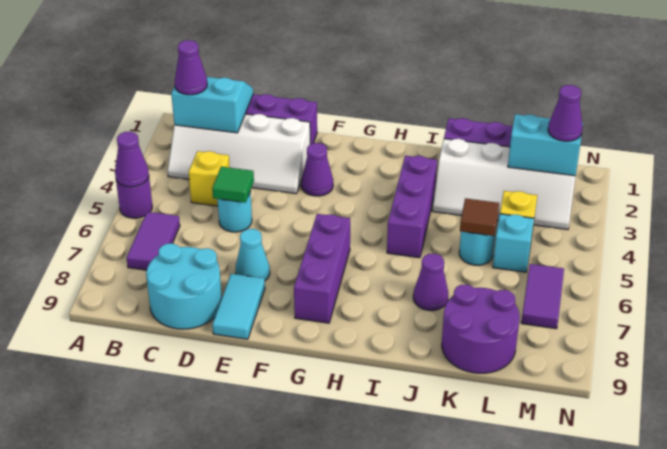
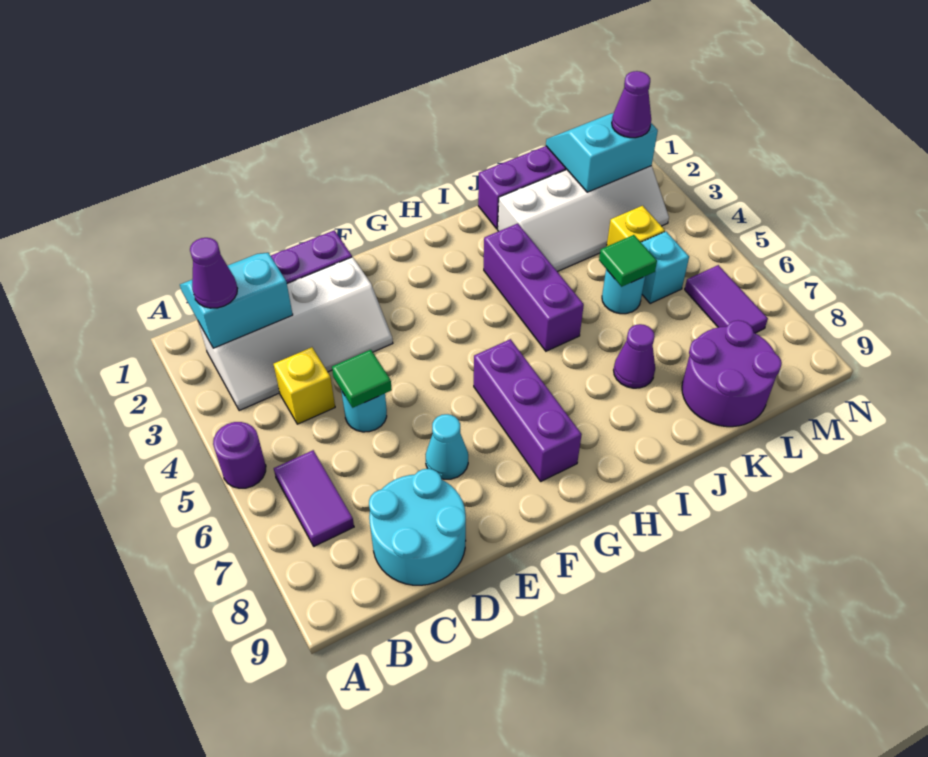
purple 1x1 cone [115,132,149,187] -> none
cyan 1x2 tile [212,274,265,339] -> none
purple 1x1 cone [301,143,333,196] -> none
brown 1x1 tile [460,198,499,236] -> green 1x1 tile [599,235,657,287]

